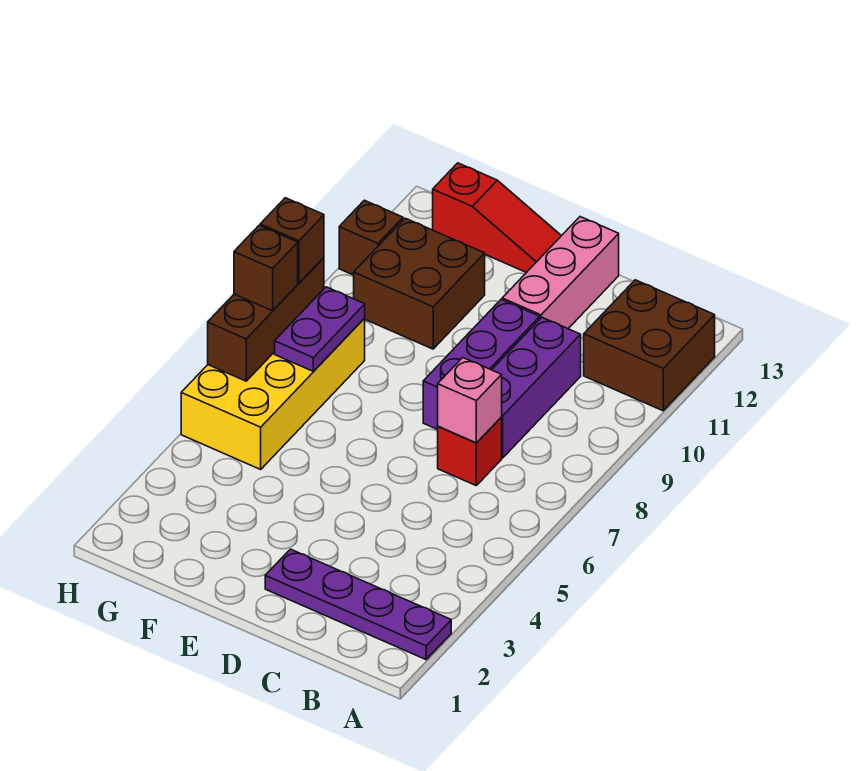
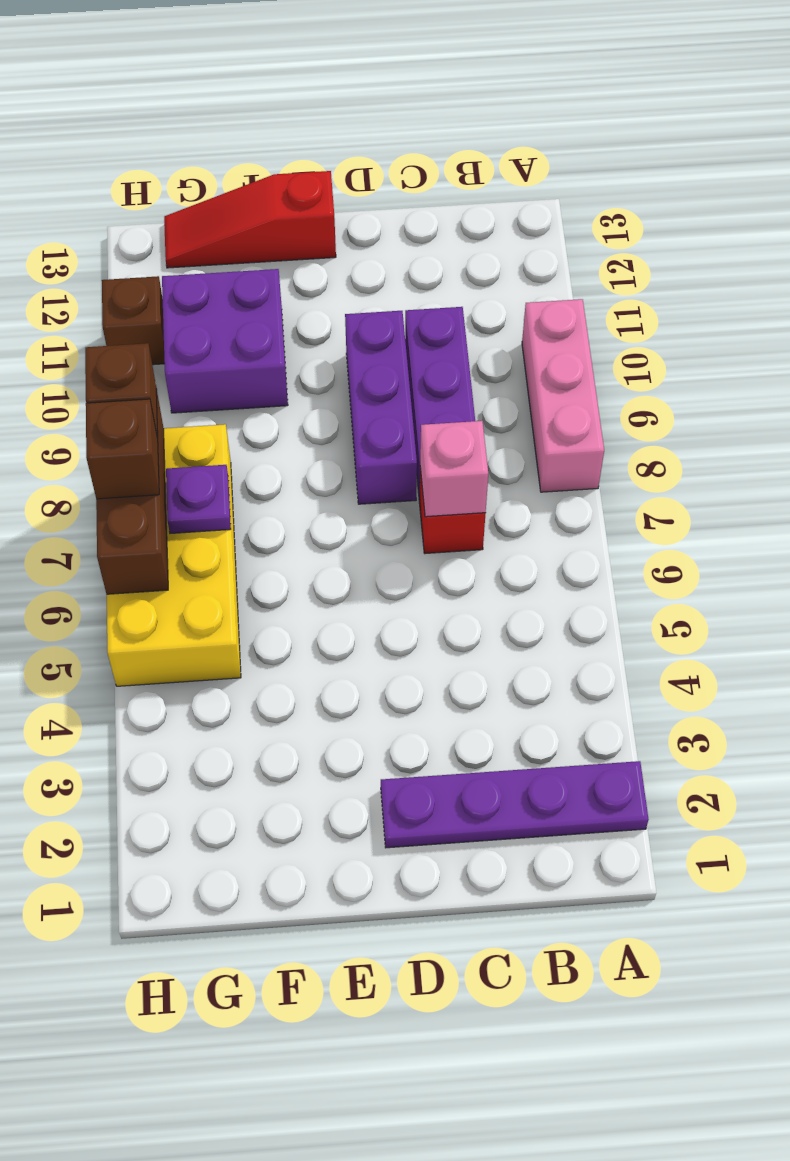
brown 2x2 brick [584,280,715,411] -> none
pink 1x3 brick [502,217,619,329] -> pink 1x3 brick moved to [522,299,604,492]
red 1x3 slope [433,163,561,273] -> red 1x3 slope turned to [164,171,336,268]
brown 2x2 brick [354,218,485,349] -> purple 2x2 brick [162,269,288,413]
purple 1x2 plate [275,287,365,372] -> purple 1x1 plate [166,465,231,533]

